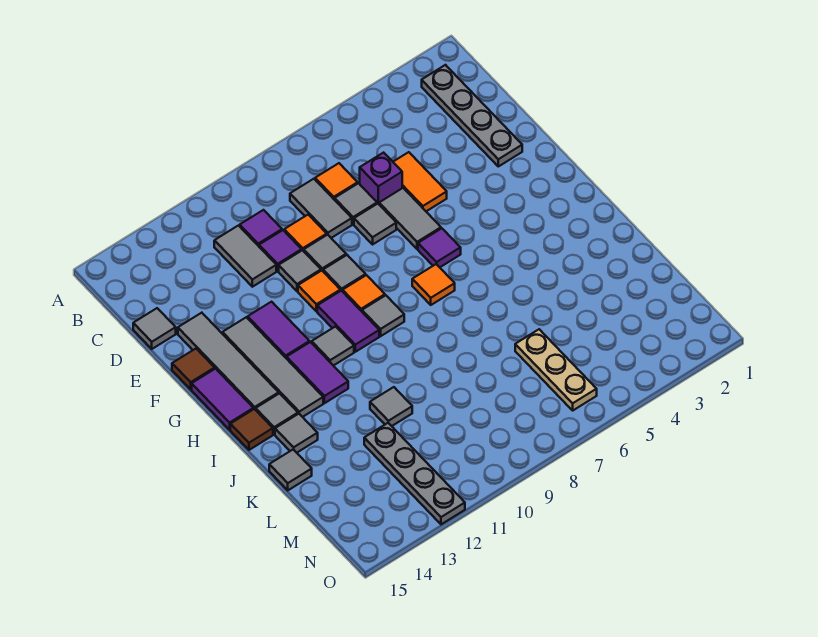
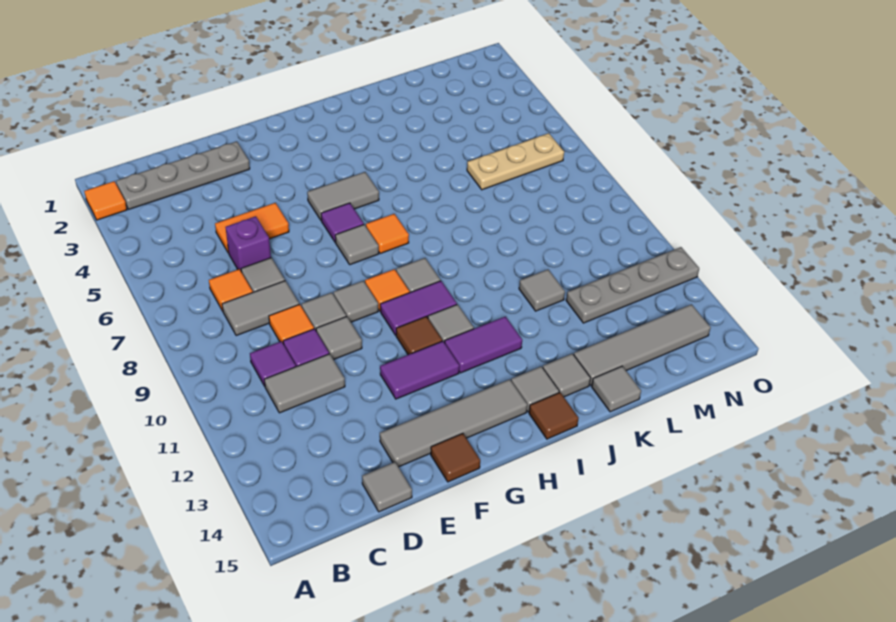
grey 1x2 tile [379,188,441,249] -> grey 1x2 tile moved to [307,172,379,221]
grey 1x1 tile [354,204,396,244] -> grey 1x1 tile moved to [335,225,379,265]
orange 1x1 tile [298,271,340,312] -> orange 1x1 tile moved to [84,181,127,220]
grey 1x4 tile [222,317,323,417] -> grey 1x4 tile moved to [574,304,711,385]
none -> brown 1x1 tile [396,317,442,355]
purple 1x2 tile [192,369,253,430] -> none

